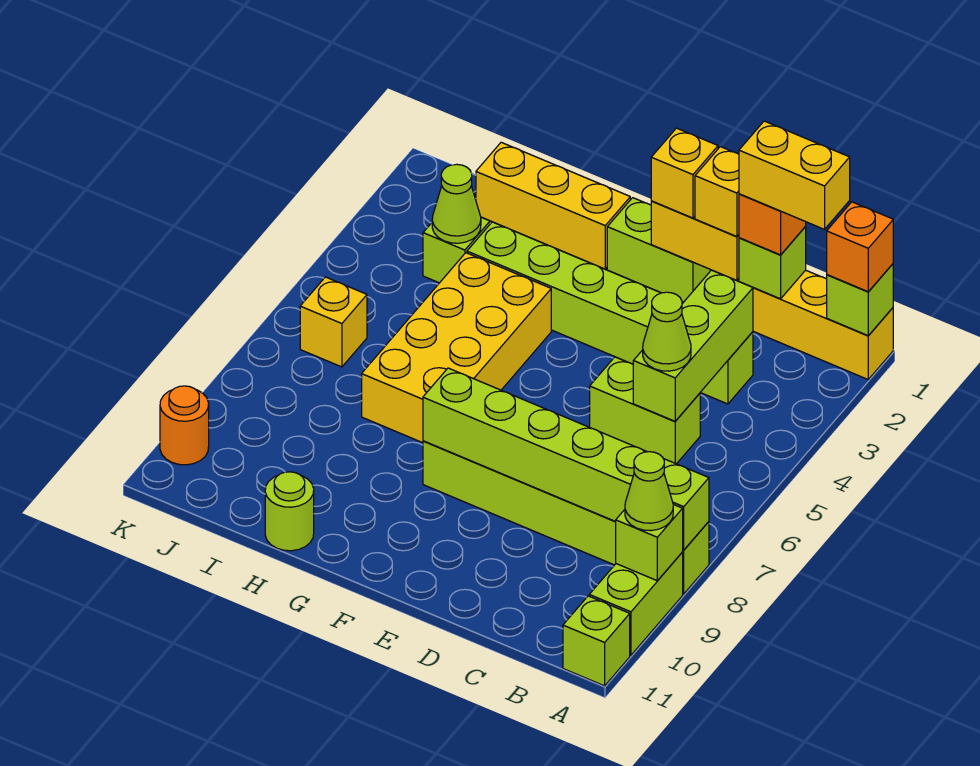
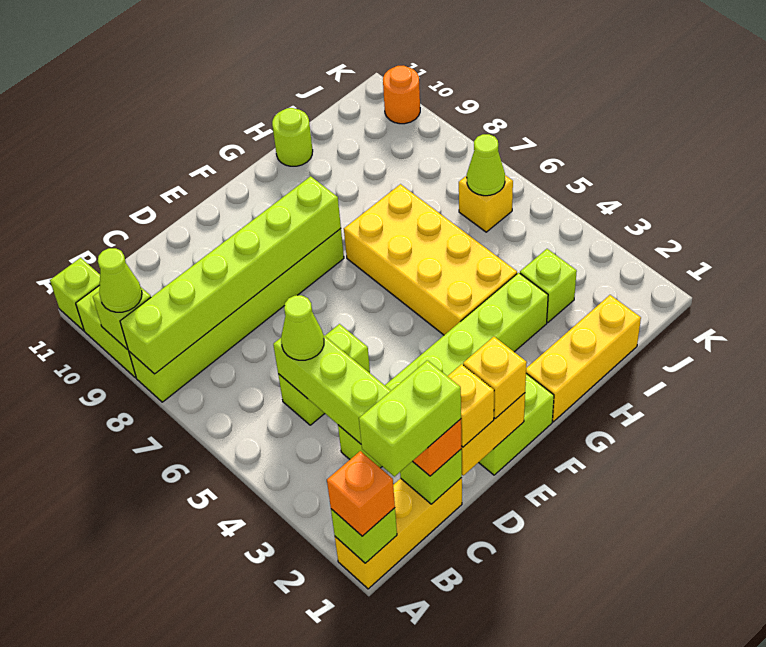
yellow 1x2 brick [739,121,850,229] -> lime 1x2 brick [359,360,461,477]
lime 1x1 cone [432,164,481,243] -> lime 1x1 cone moved to [467,134,505,196]

